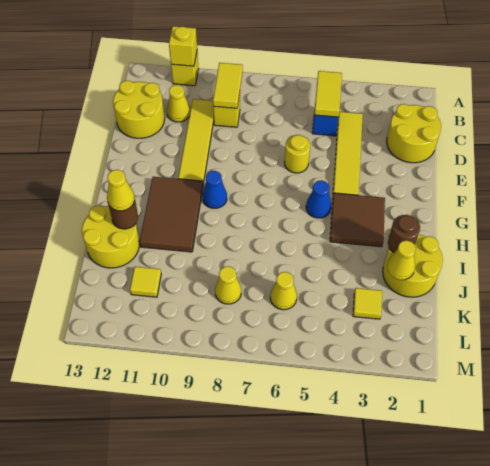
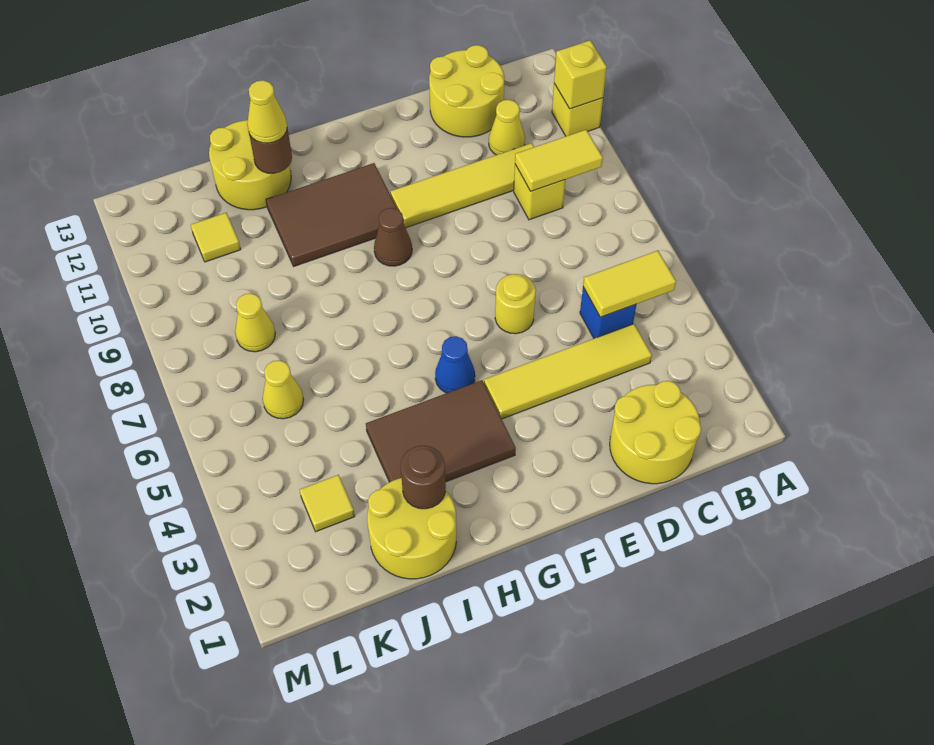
brown 2x2 tile [330,193,385,247] -> brown 2x3 tile [366,380,516,482]
blue 1x1 cone [202,171,227,208] -> brown 1x1 cone [374,208,412,266]
yellow 1x1 cone [387,241,416,280] -> none

